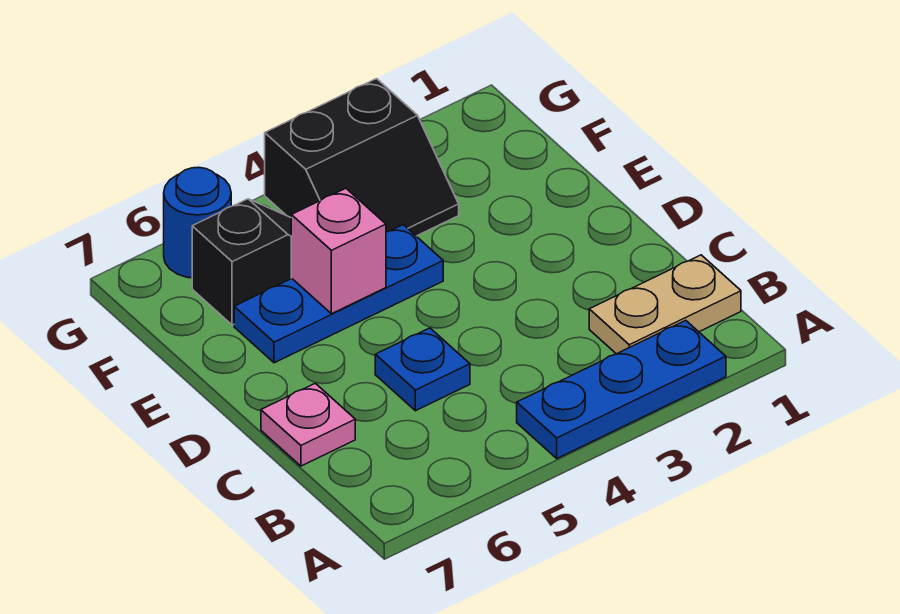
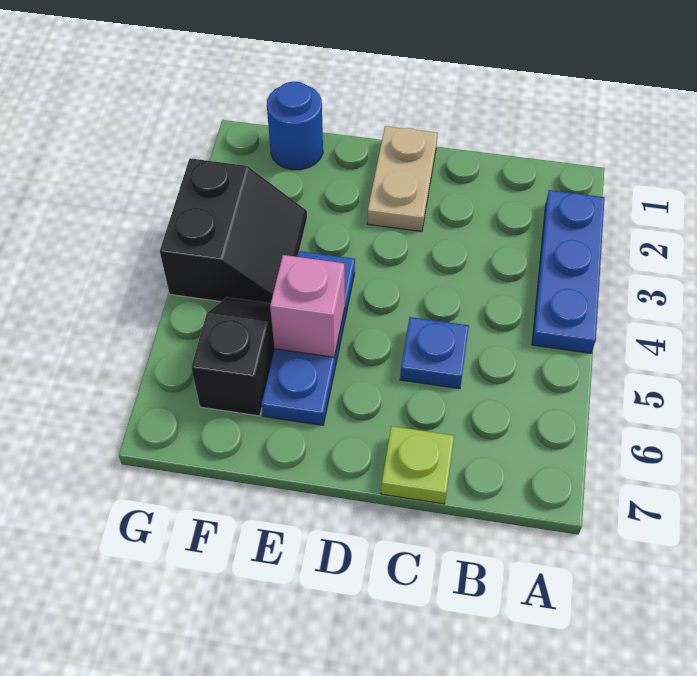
tan 1x2 plate [589,255,741,354] -> tan 1x2 plate moved to [367,126,438,232]
pink 1x1 plate [261,383,355,466] -> lime 1x1 plate [381,426,454,504]
blue 1x1 round brick [164,167,231,278] -> blue 1x1 round brick moved to [267,82,323,170]

